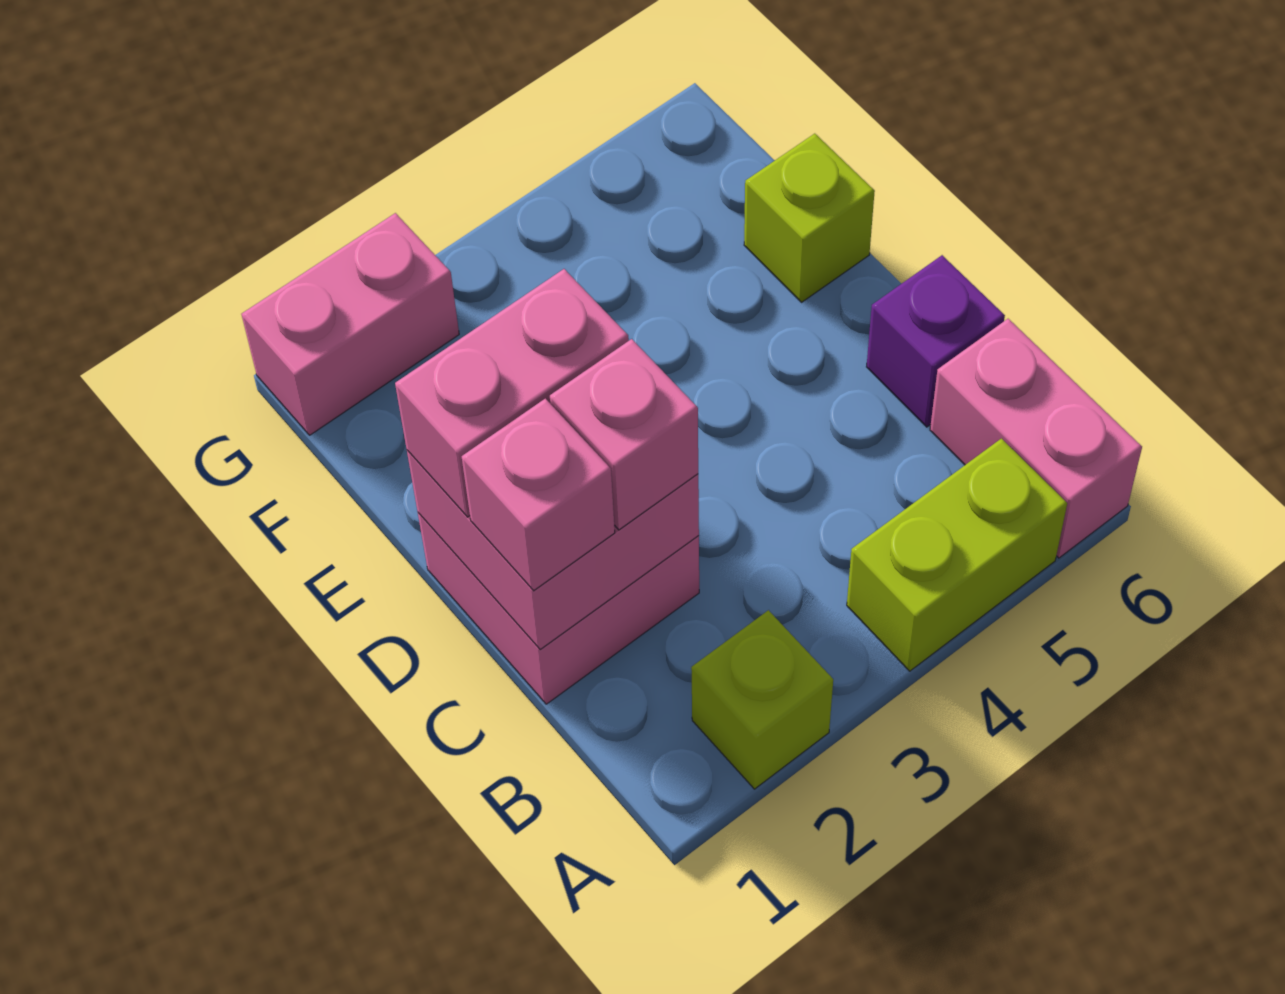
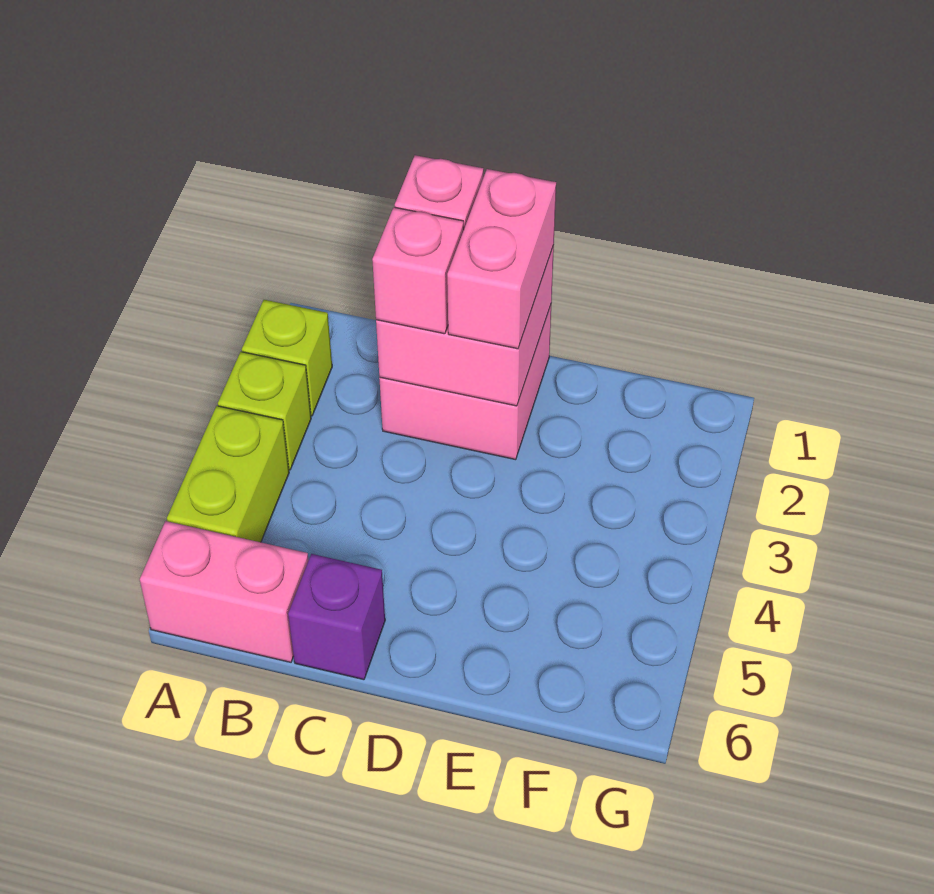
lime 1x1 brick [744,134,875,302] -> lime 1x1 brick moved to [218,352,311,470]
pink 1x2 brick [241,213,459,435] -> none

